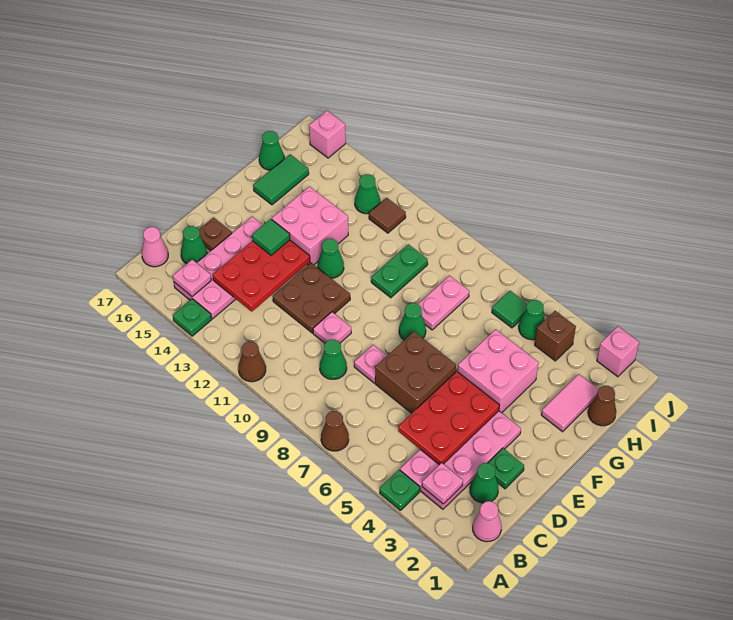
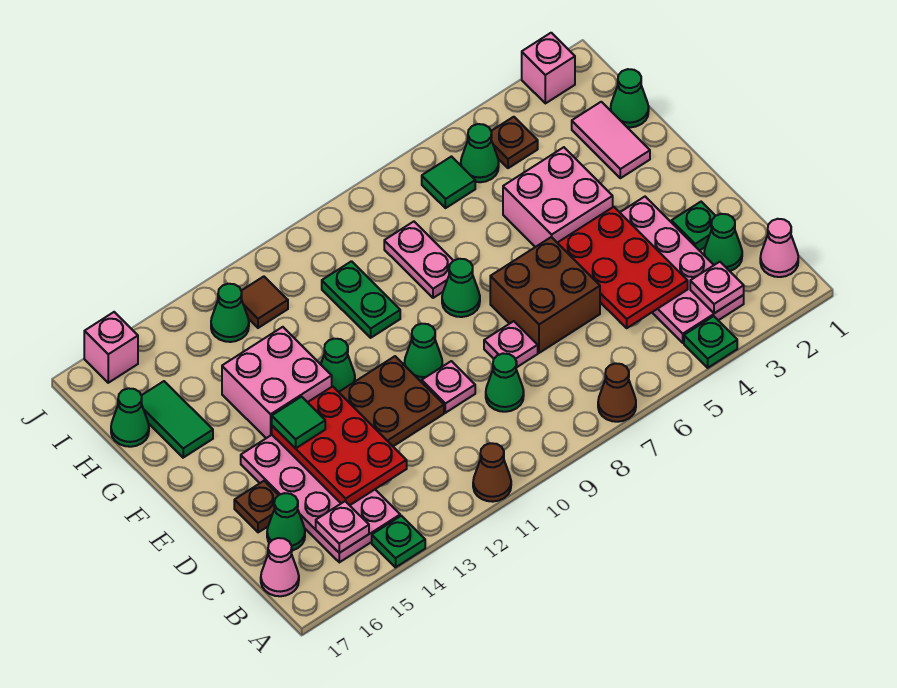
none -> green 1x1 cone [404,324,442,382]
brown 1x1 cone [588,386,616,426] -> green 1x1 cone [611,69,649,127]
brown 1x1 brick [535,311,576,361] -> brown 1x1 plate [491,117,538,168]

